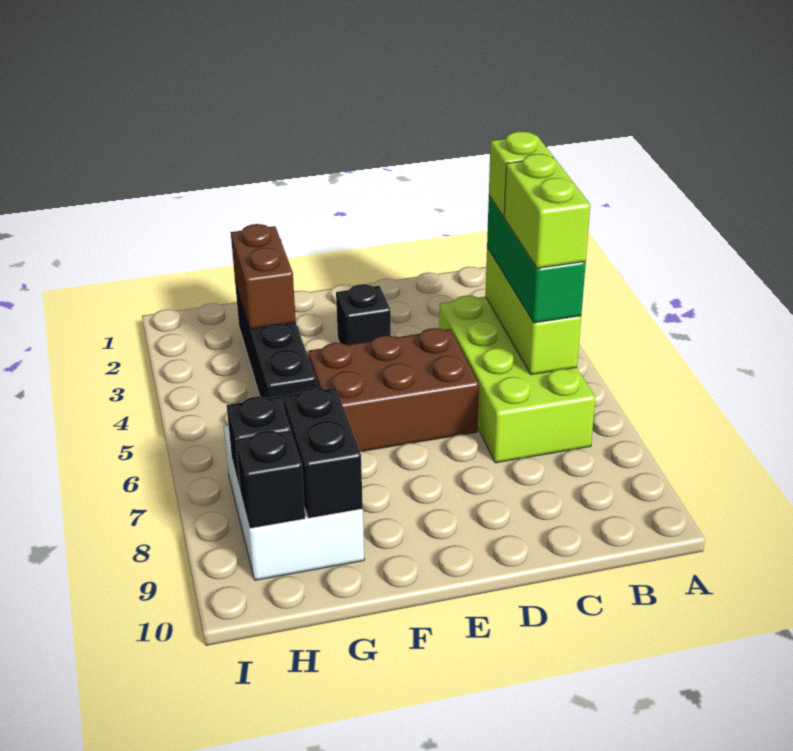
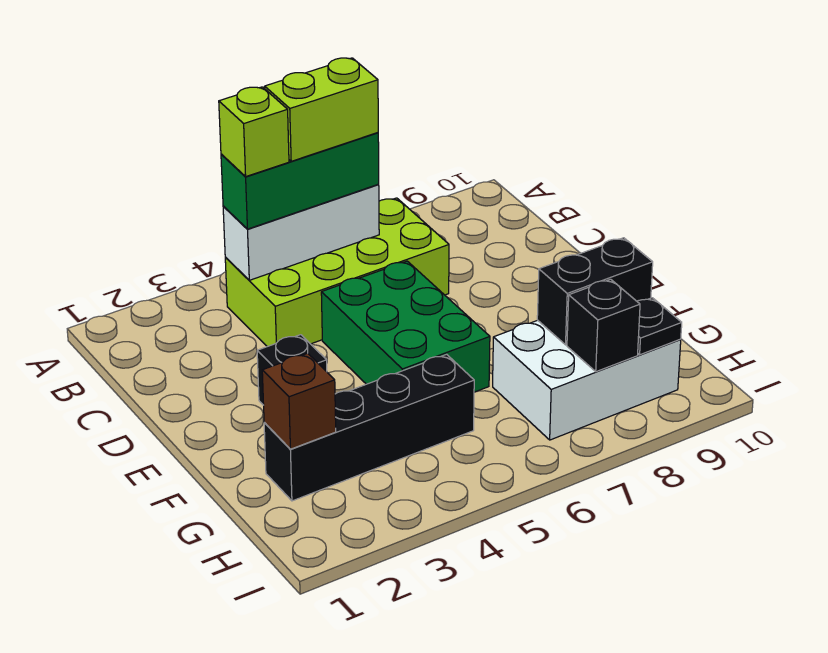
lime 1x3 brick [485,248,581,375] -> white 1x3 brick [223,184,379,280]
brown 2x3 brick [308,328,479,451] -> green 2x3 brick [321,261,490,392]
brown 1x2 brick [231,224,296,329] -> brown 1x1 brick [262,353,336,449]
black 1x1 brick [235,430,305,528] -> black 1x1 plate [637,298,682,355]

